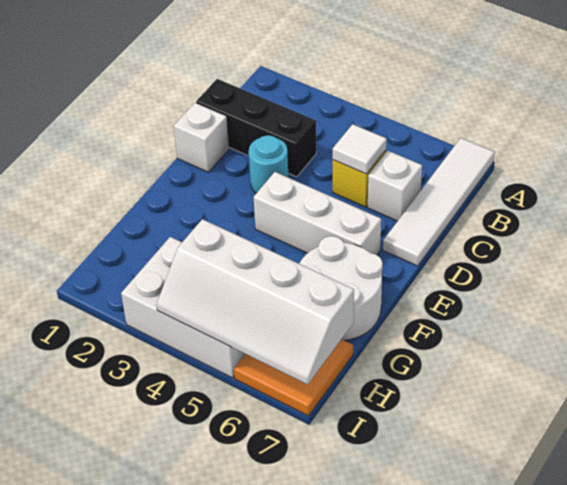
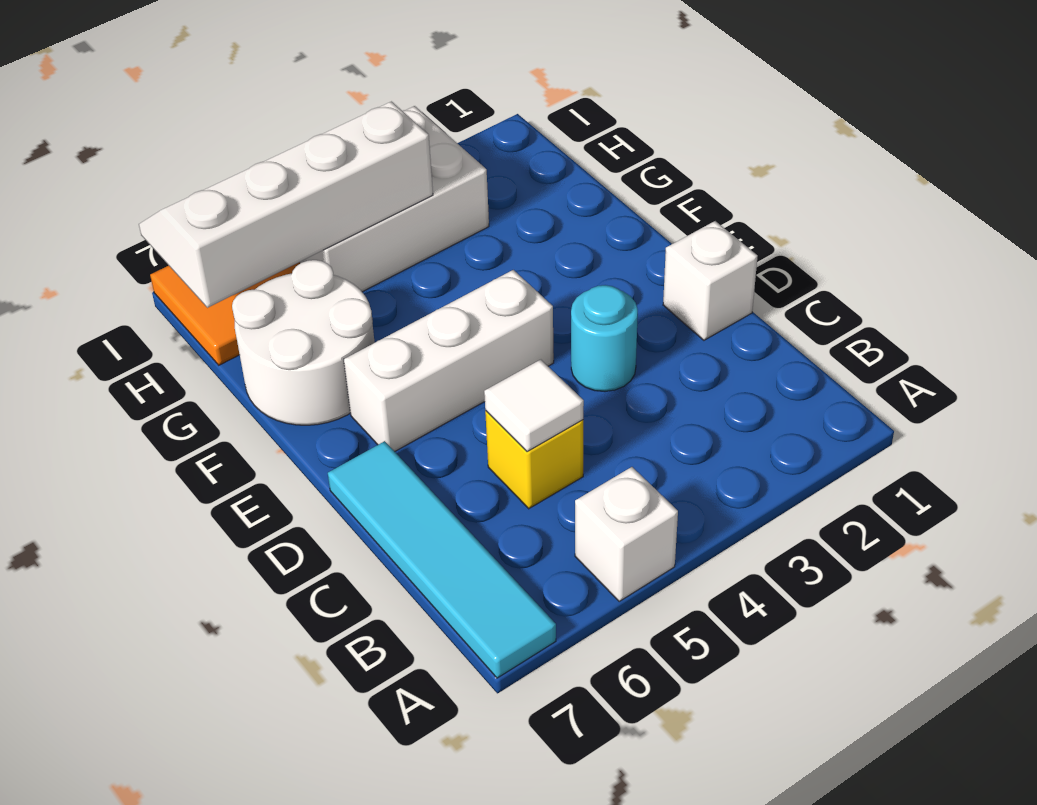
white 1x4 tile [383,138,494,266] -> cyan 1x4 tile [328,441,556,678]
black 1x3 brick [196,79,316,177] -> none
white 1x1 brick [368,151,422,221] -> white 1x1 brick moved to [575,467,678,601]

